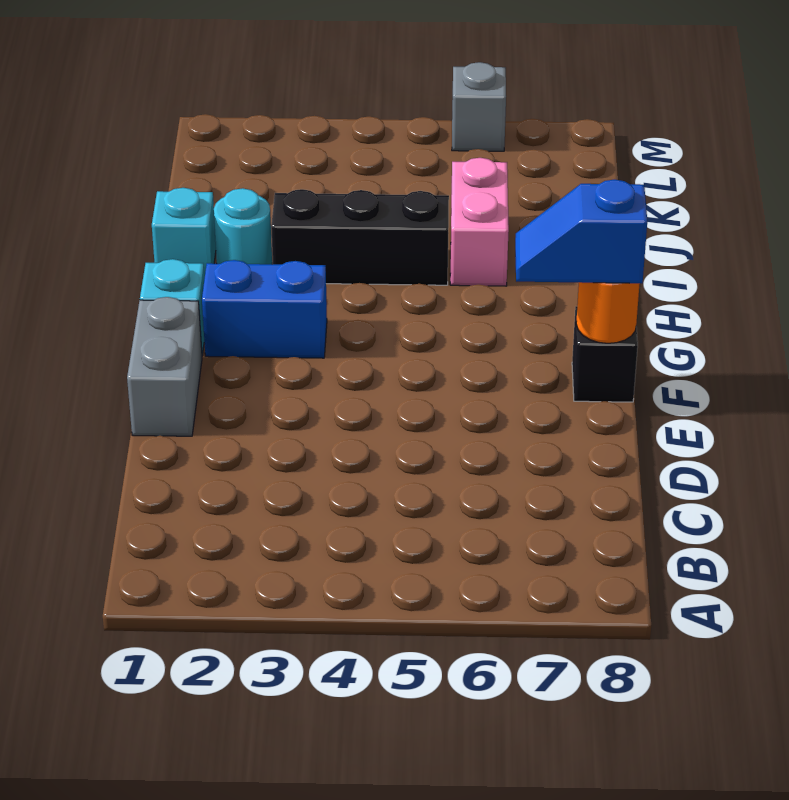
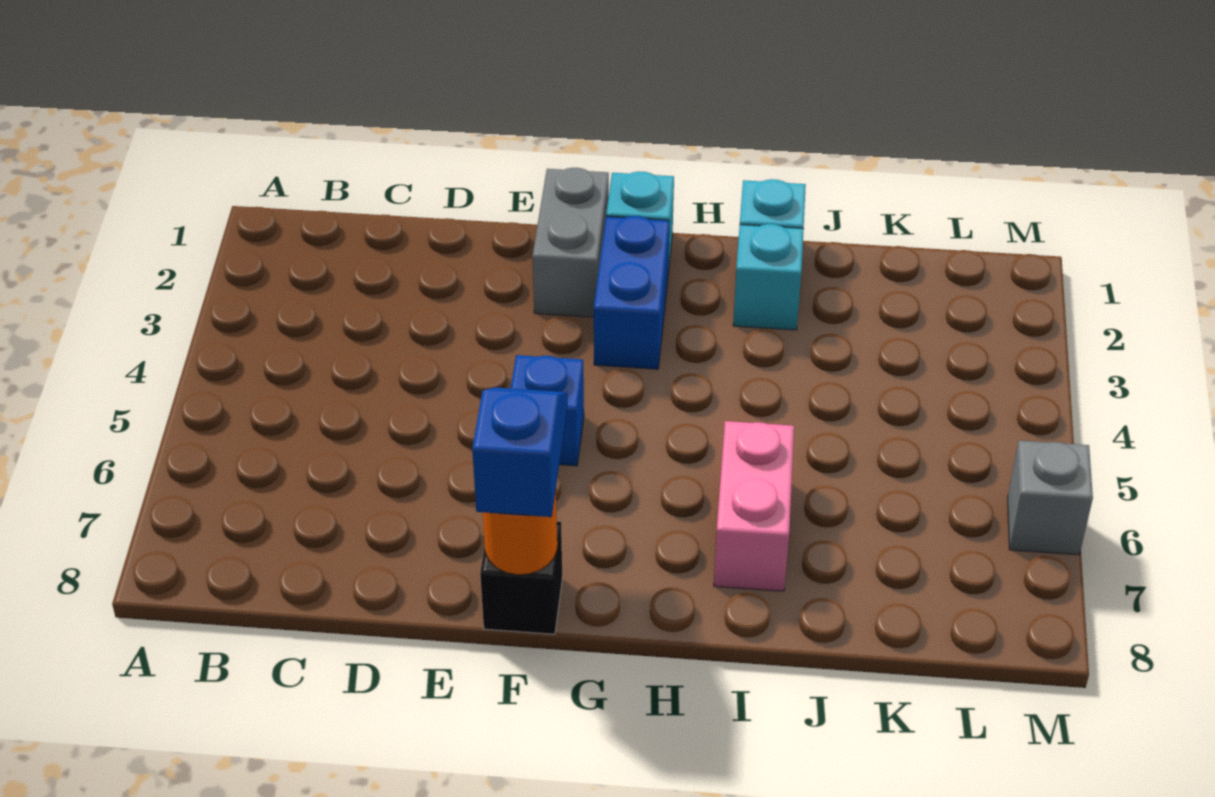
grey 1x2 brick [127,297,202,436] -> grey 1x2 brick turned to [532,168,609,317]
none -> blue 1x1 brick [511,355,584,466]
cyan 1x1 round brick [214,188,272,264] -> cyan 1x1 brick [733,224,804,330]
black 1x3 brick [271,189,449,285] -> none
pink 1x2 brick [450,158,509,286] -> pink 1x2 brick turned to [714,421,794,591]

